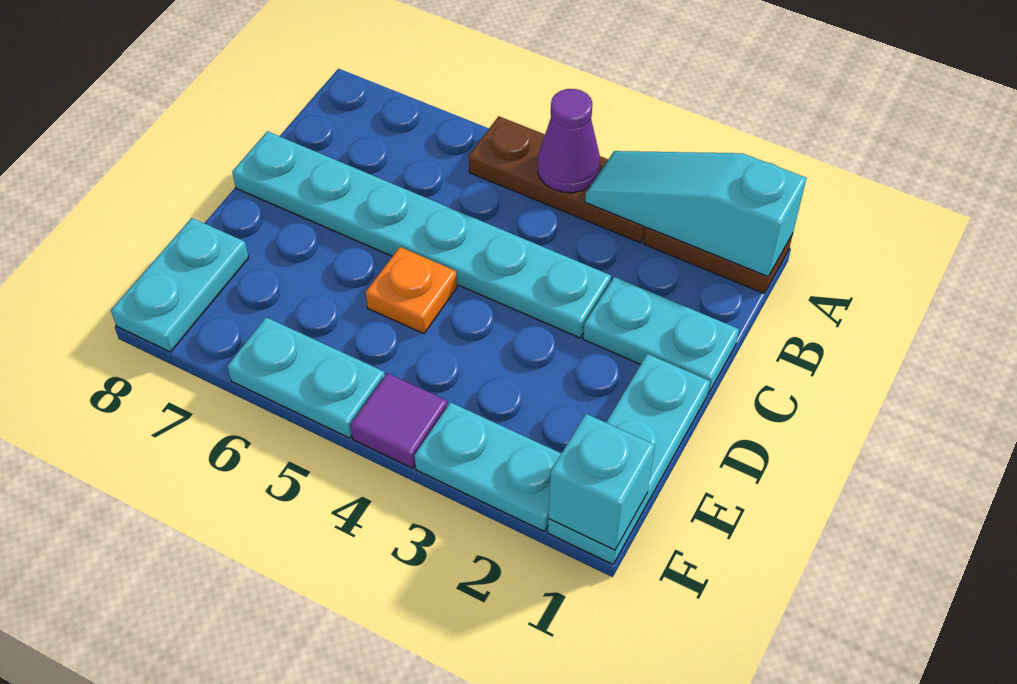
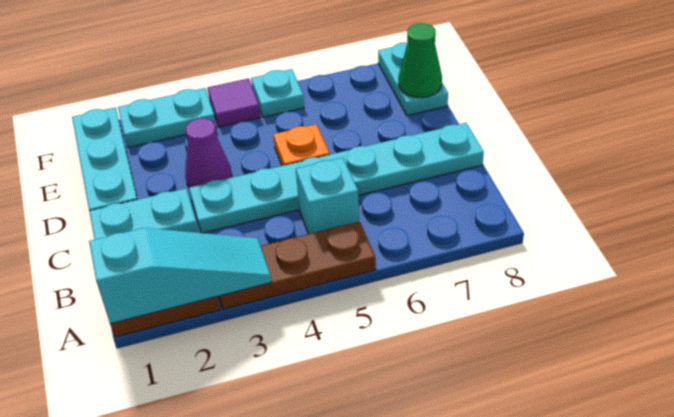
purple 1x1 cone [538,89,600,193] -> purple 1x1 cone moved to [185,118,232,187]
none -> green 1x1 cone [398,23,442,98]
cyan 1x1 brick [549,414,655,550] -> cyan 1x1 brick moved to [296,158,359,234]
cyan 1x2 plate [227,317,385,438] -> cyan 1x1 plate [251,69,304,117]

